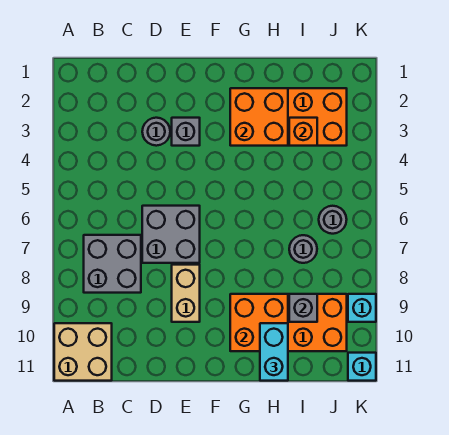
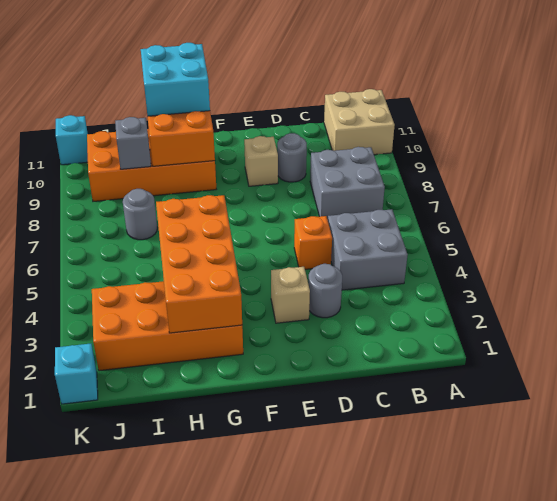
grey 2x2 brick [142,206,200,263] -> grey 2x2 brick moved to [328,209,408,290]
grey 1x1 brick [172,118,200,146] -> tan 1x1 brick [271,267,310,323]
tan 1x2 brick [172,265,200,322] -> tan 1x1 brick [244,136,278,186]
orange 2x2 brick [230,88,288,146] -> orange 2x4 brick [156,195,242,333]
cyan 1x2 brick [260,323,288,381] -> cyan 2x2 brick [141,43,210,116]
orange 1x1 brick [289,118,317,146] -> orange 1x1 brick moved to [294,216,332,269]
grey 1x1 round brick [319,206,347,234] -> grey 1x1 round brick moved to [277,133,307,182]
cyan 1x1 brick [348,294,376,322] -> cyan 1x1 brick moved to [55,344,98,404]

